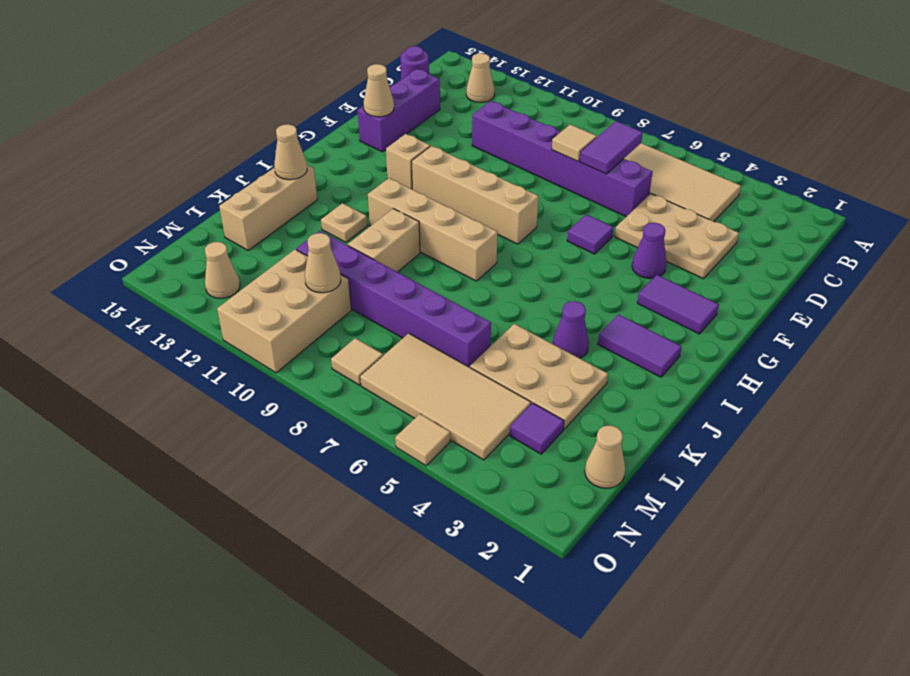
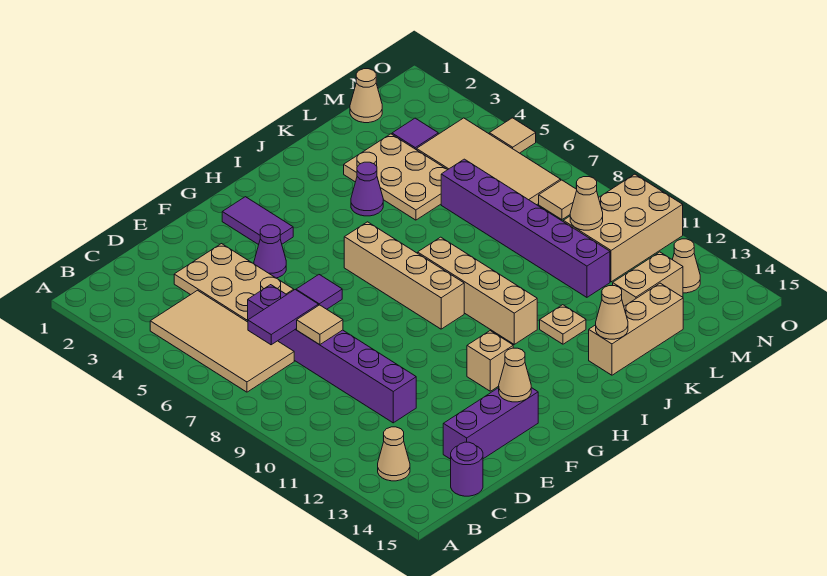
tan 1x4 brick [412,146,539,244] -> tan 1x4 brick moved to [344,222,464,329]
purple 1x2 tile [598,314,682,377] -> none
tan 1x2 brick [348,209,420,272] -> tan 1x2 brick moved to [613,252,683,306]

